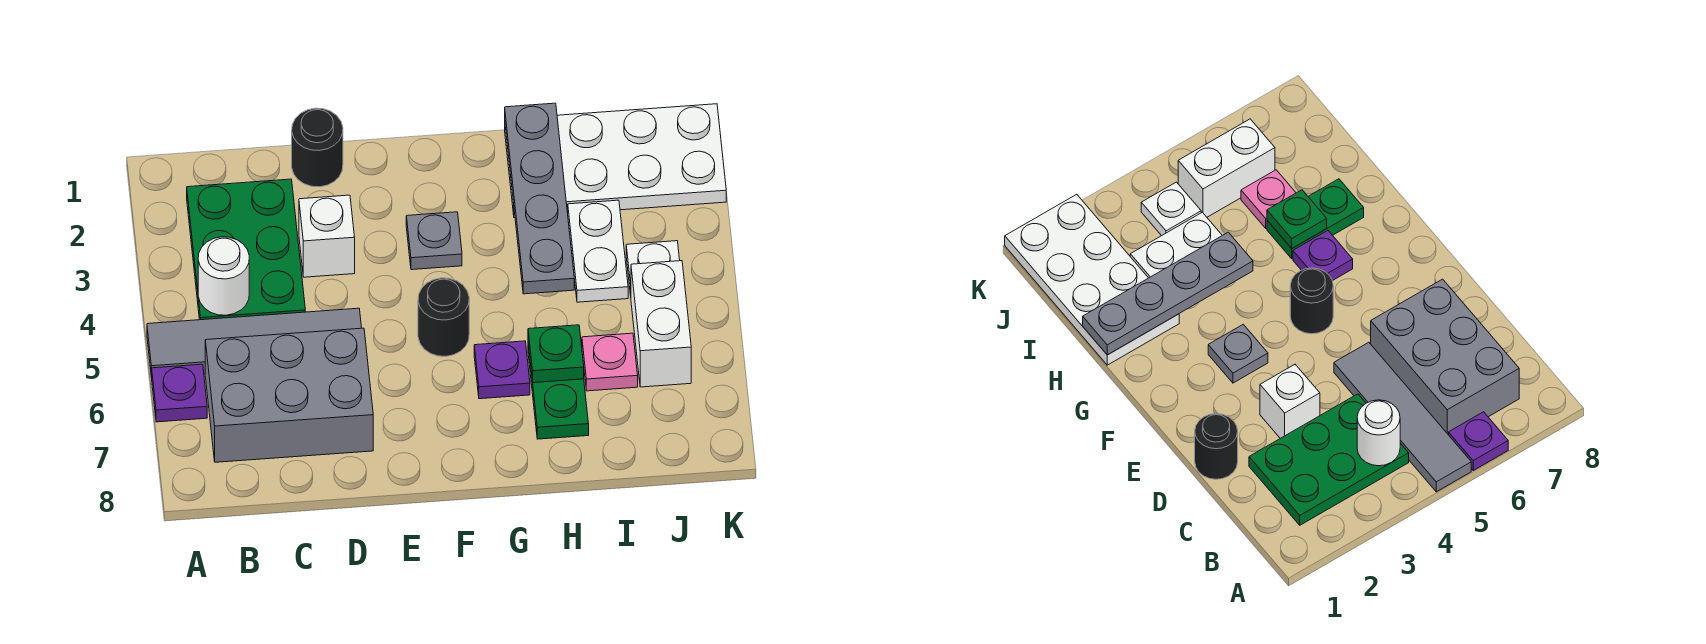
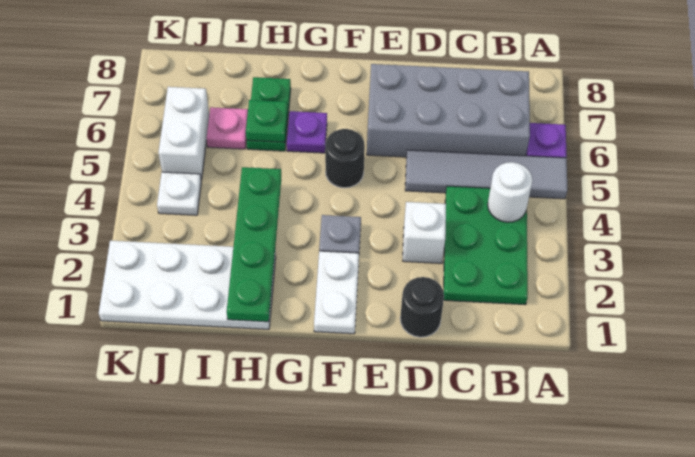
grey 2x3 brick [205,328,373,462] -> grey 2x4 brick [367,64,530,157]
grey 1x4 plate [505,103,574,294] -> green 1x4 plate [227,167,281,322]
white 1x2 plate [568,200,628,302] -> white 1x2 plate moved to [314,251,359,334]

